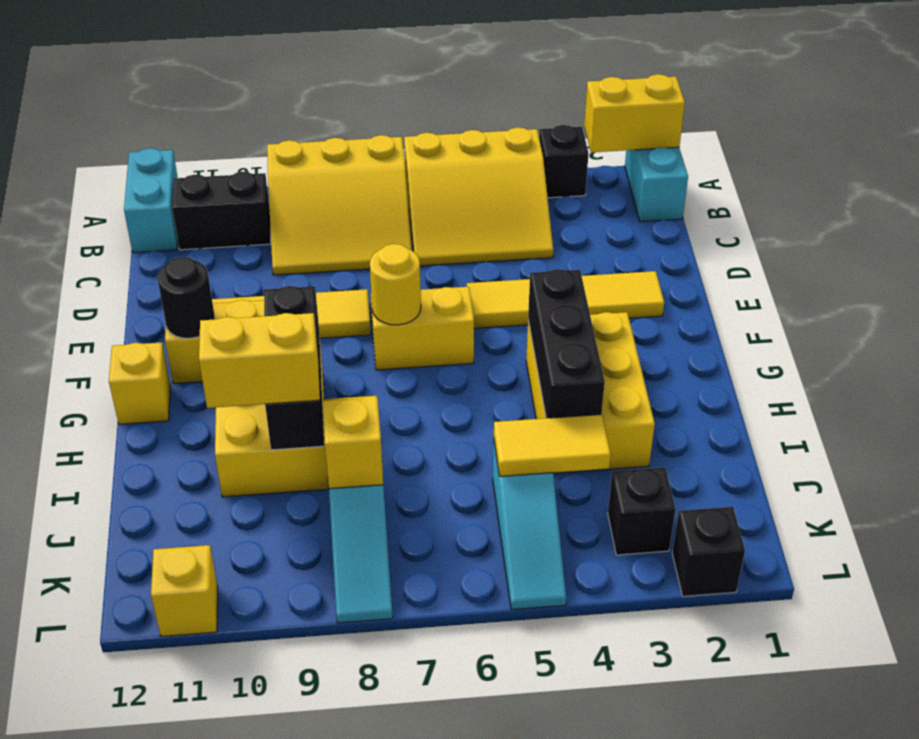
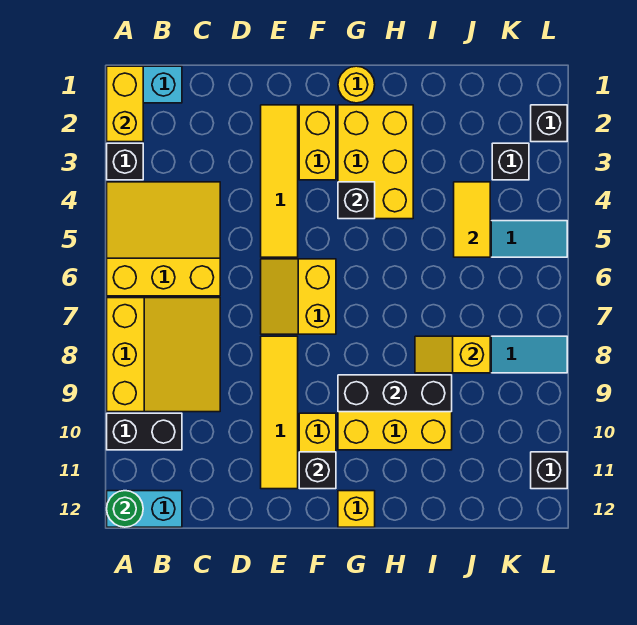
yellow 3x3 slope [404,127,553,266] -> yellow 3x3 slope turned to [107,182,220,296]
none -> green 1x1 round brick [107,491,143,527]
black 1x2 brick [172,172,271,250] -> black 1x2 brick turned to [107,413,182,450]
yellow 1x1 round brick [370,244,421,325] -> yellow 1x1 round brick moved to [338,66,375,103]
black 1x1 round brick [157,257,215,338] -> black 1x1 brick [299,452,336,489]
yellow 2x3 brick [526,312,655,473] -> yellow 2x3 brick turned to [338,105,413,219]
black 1x3 brick [528,269,605,418] -> black 1x1 brick [338,182,375,219]
yellow 1x2 brick [199,313,320,408] -> yellow 1x2 brick moved to [299,105,336,180]
yellow 1x1 brick [151,545,218,637] -> black 1x1 brick [531,452,567,489]

